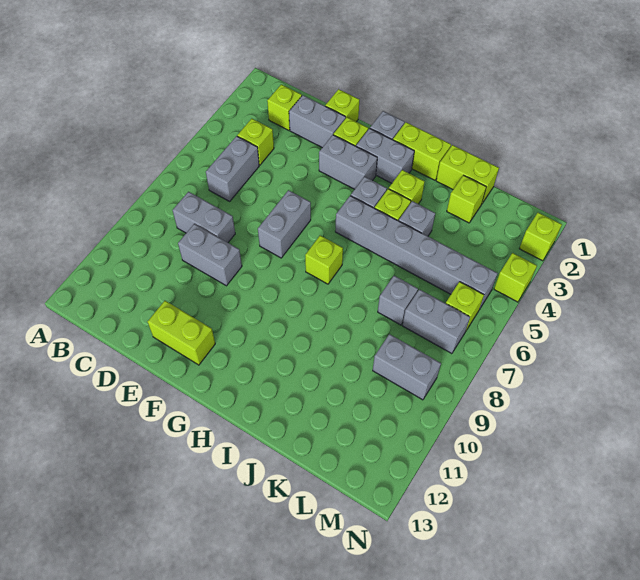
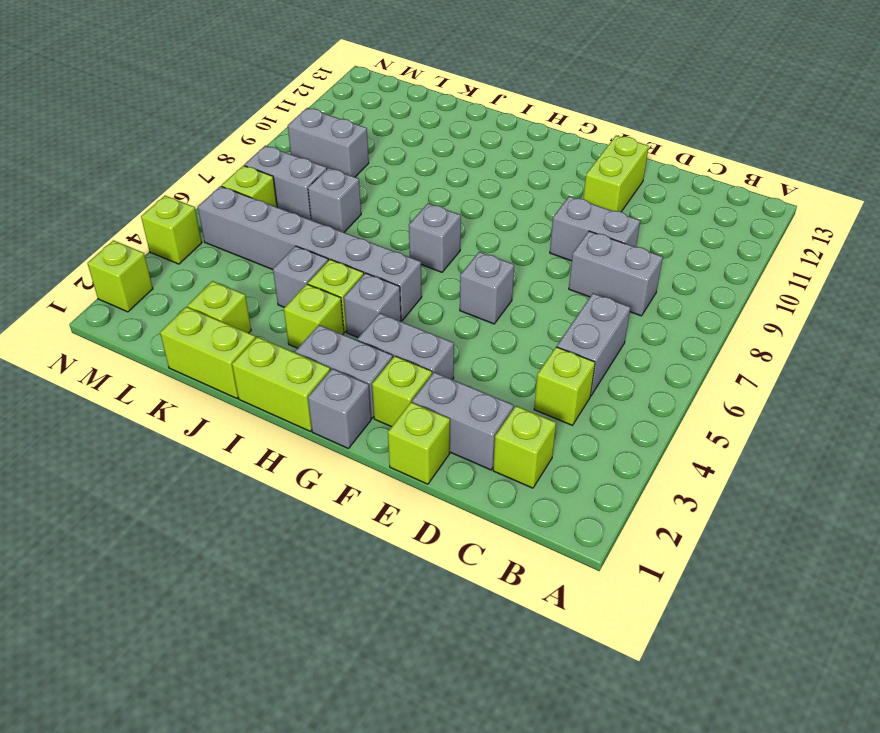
lime 1x2 brick [147,301,215,365] -> lime 1x2 brick turned to [583,135,649,212]
grey 1x2 brick [258,190,311,258] -> grey 1x1 brick [460,252,514,324]
lime 1x1 brick [305,235,343,284] -> grey 1x1 brick [409,203,461,272]

